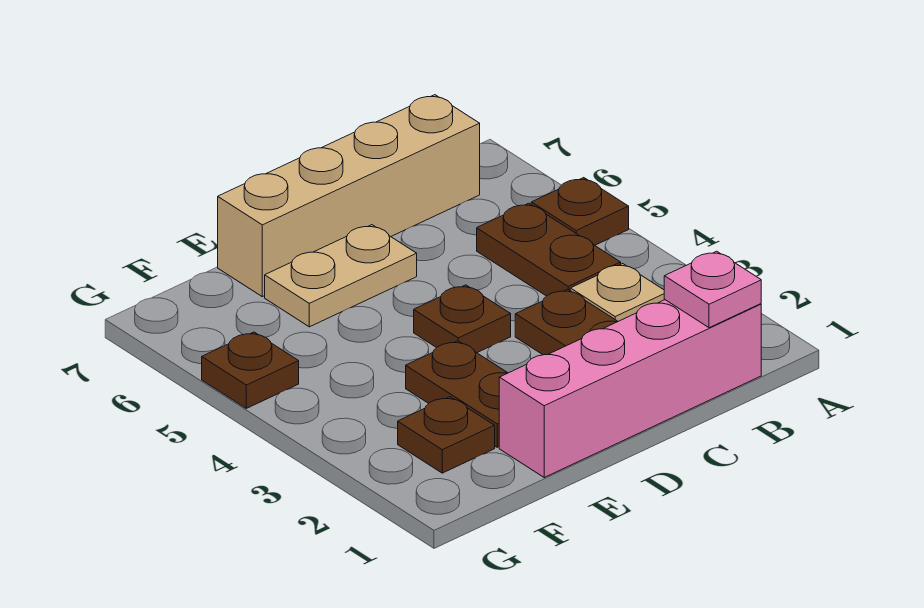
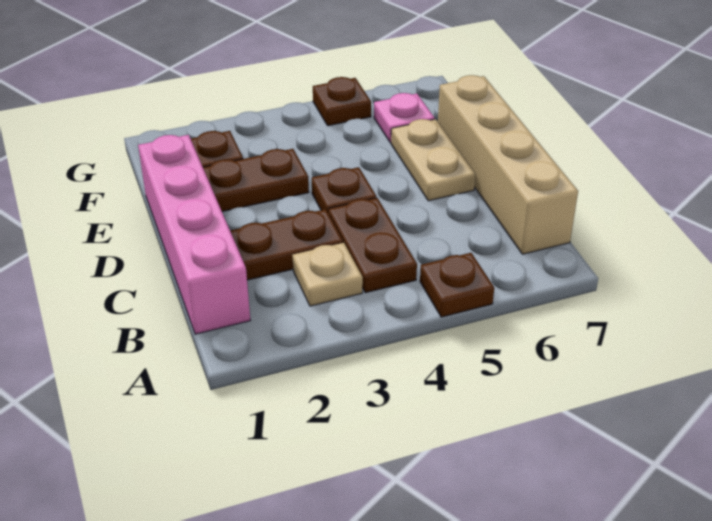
pink 1x1 plate [664,251,761,328] -> pink 1x1 plate moved to [374,93,435,143]
brown 1x2 plate [477,203,621,296] -> brown 1x2 plate turned to [329,198,417,293]

